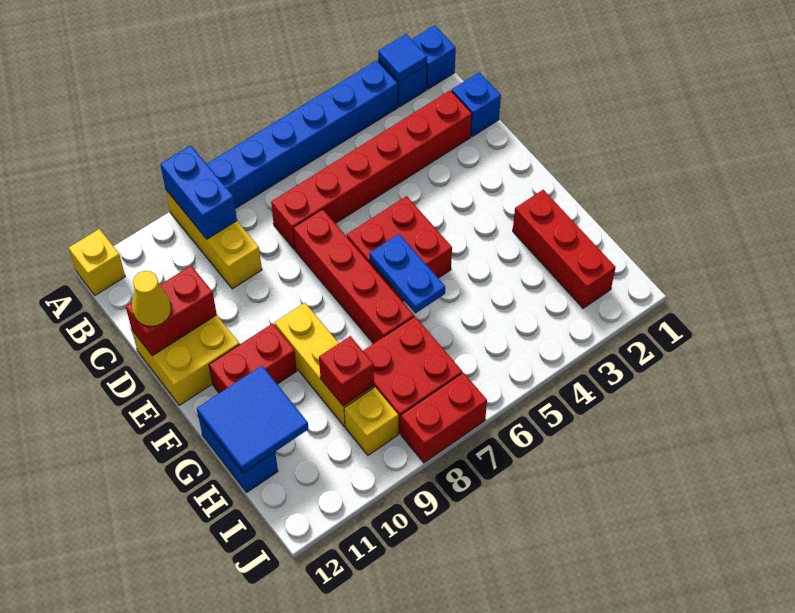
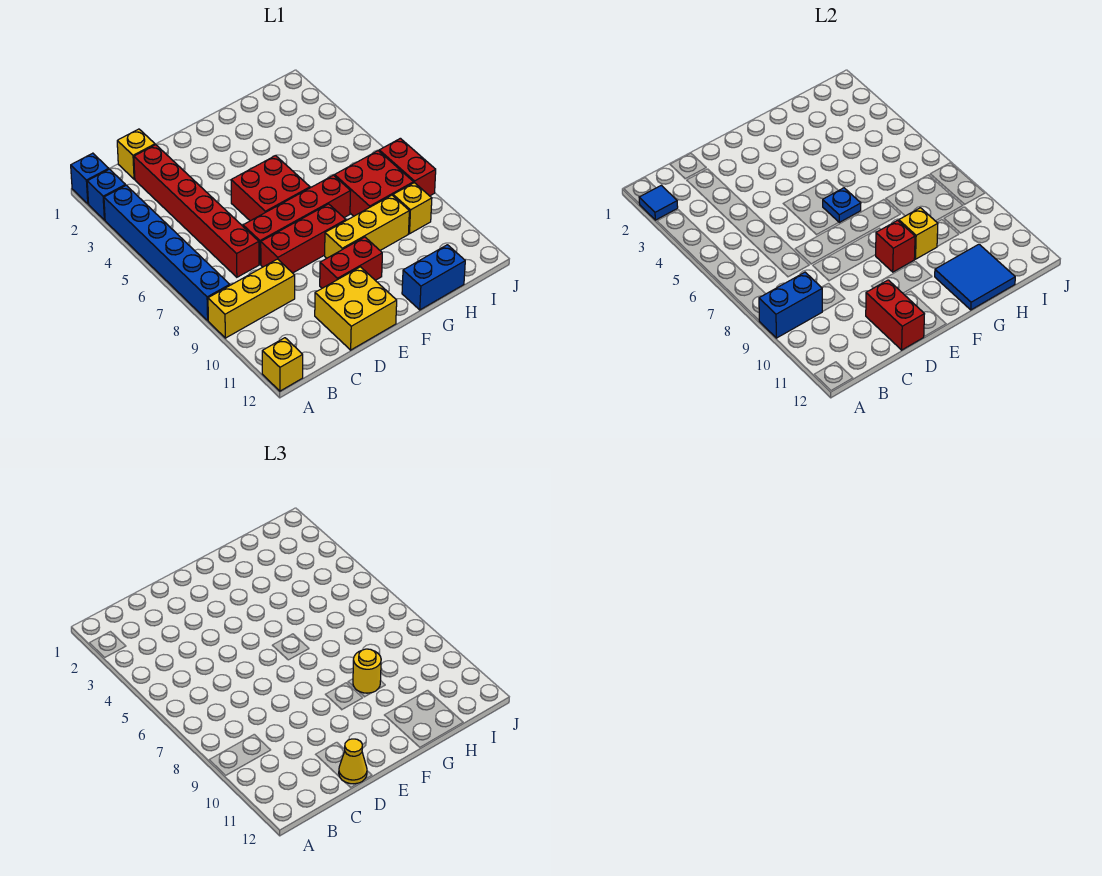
blue 1x1 brick [452,72,501,137] -> yellow 1x1 brick [117,129,155,179]
blue 1x2 plate [369,234,445,313] -> blue 1x1 plate [823,188,861,222]
red 1x2 brick [209,323,297,393] -> red 1x2 brick turned to [320,237,382,288]
red 1x3 brick [513,190,616,308] -> red 1x3 brick moved to [261,204,346,273]
none -> yellow 1x1 brick [899,208,938,259]
none -> yellow 1x1 round brick [353,649,381,693]
red 1x1 brick [319,336,374,406] -> red 1x1 brick moved to [876,220,915,272]

